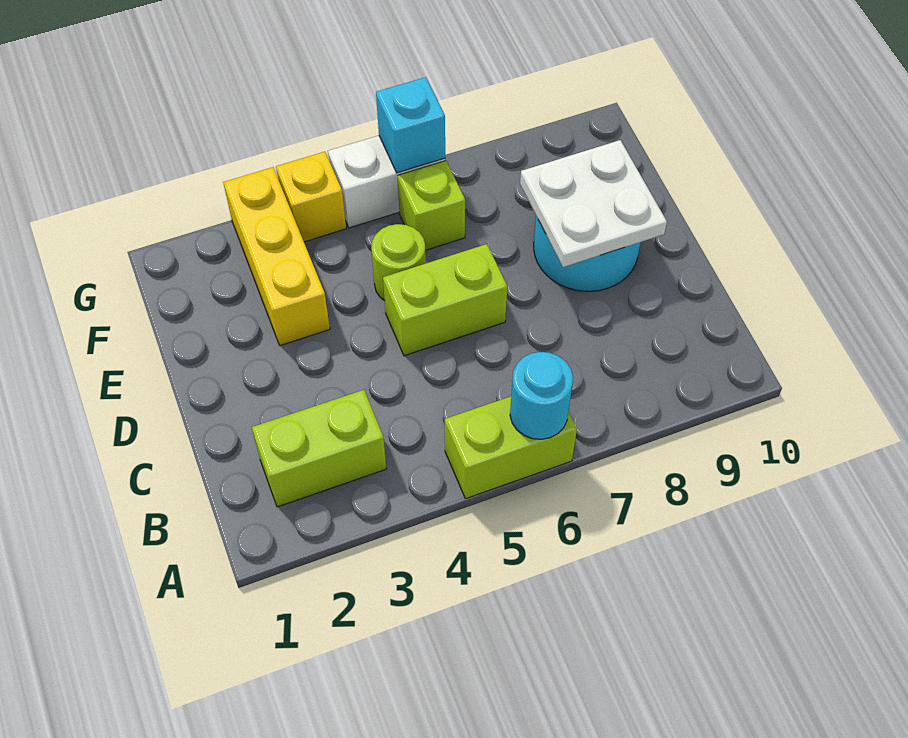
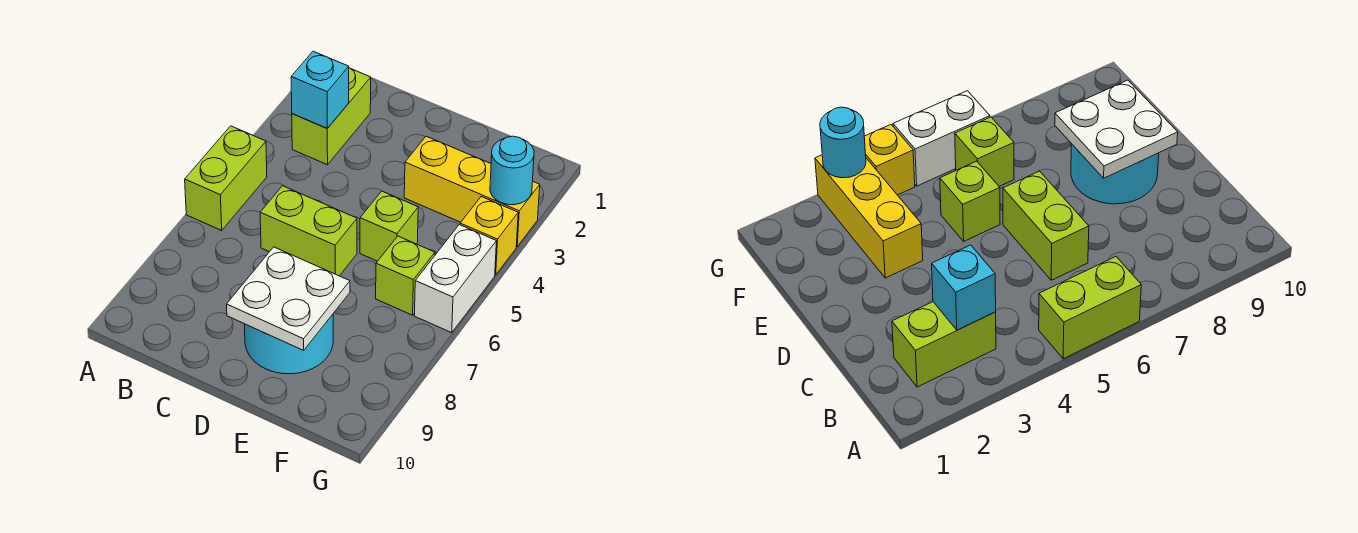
cyan 1x1 round brick [510,352,573,439] -> cyan 1x1 round brick moved to [490,136,534,205]
lime 1x2 brick [383,244,507,356] -> lime 1x2 brick turned to [260,186,357,276]
lime 1x1 round brick [371,224,426,301] -> lime 1x1 brick [360,191,418,261]
cyan 1x1 brick [376,77,445,173] -> cyan 1x1 brick moved to [291,51,349,128]

